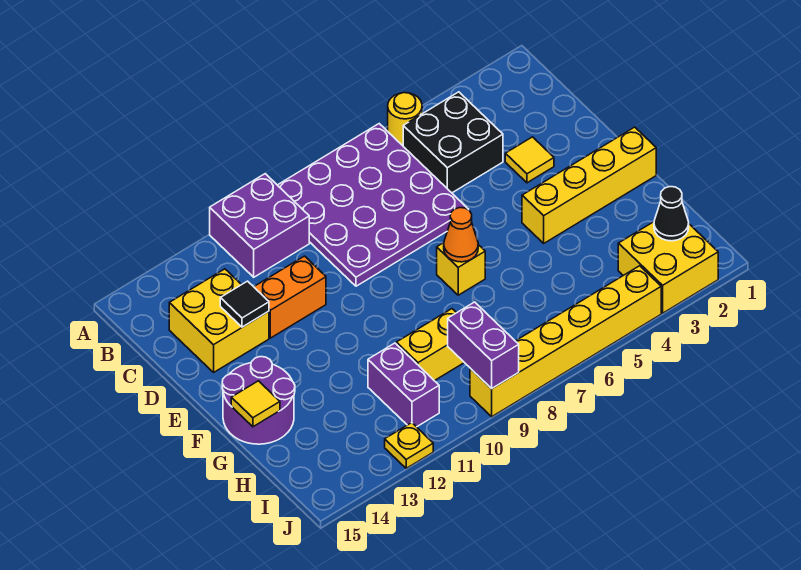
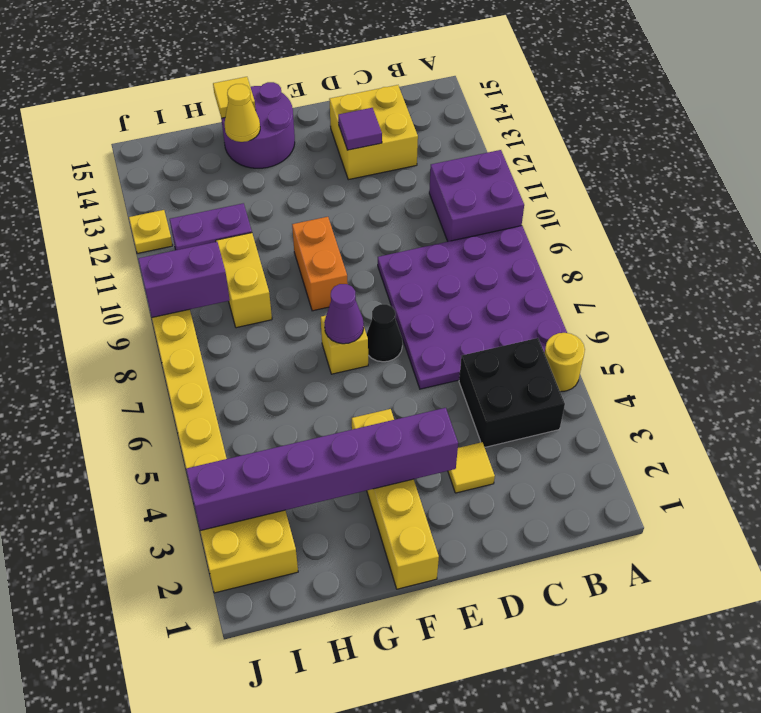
orange 1x2 brick [254,256,326,338] -> orange 1x2 brick moved to [292,217,348,311]
black 1x1 tile [220,281,269,327] -> purple 1x1 tile [338,108,382,150]
none -> purple 1x6 brick [186,408,458,531]
orange 1x1 cone [444,208,478,262] -> purple 1x1 cone [324,284,364,344]
none -> yellow 1x1 cone [224,84,260,142]
black 1x1 cone [654,187,689,241] -> black 1x1 cone moved to [367,304,402,362]

